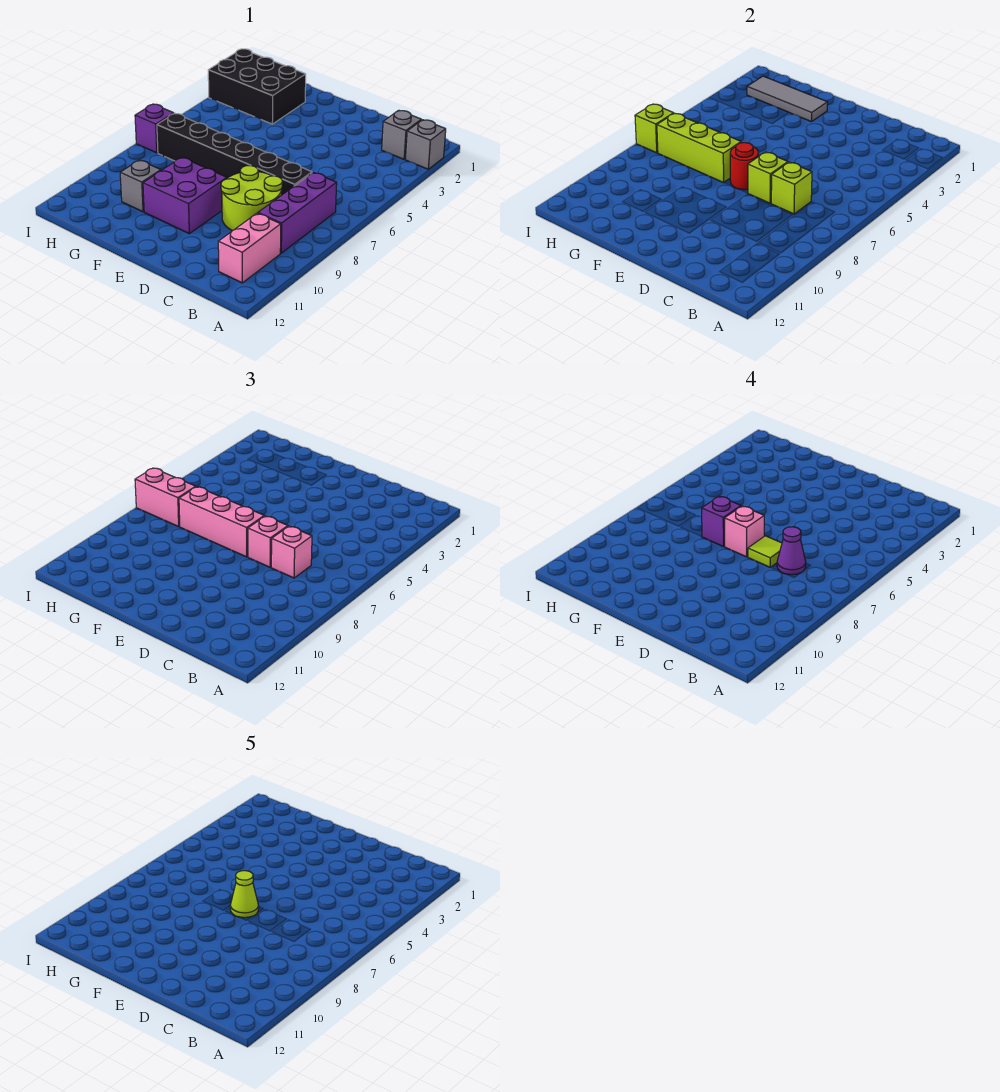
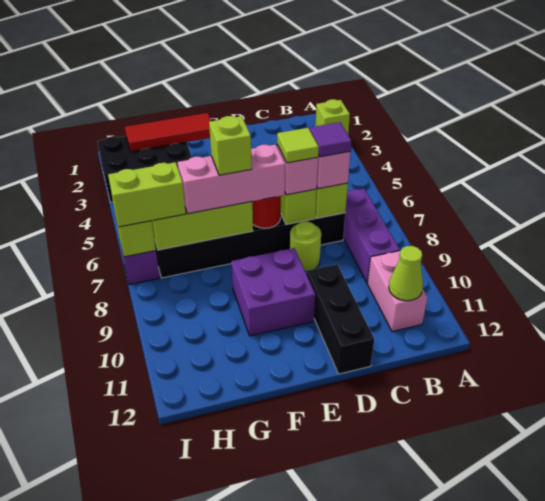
grey 1x1 brick [405,120,446,169] -> lime 1x1 brick [315,99,350,134]
grey 1x1 brick [382,110,421,159] -> none
purple 1x1 cone [777,527,806,575] -> purple 1x1 tile [310,122,351,157]
lime 2x2 round brick [221,166,283,231] -> lime 1x1 round brick [290,221,321,271]
none -> black 1x3 brick [306,264,374,374]
pink 1x1 brick [724,506,764,557] -> none
lime 1x1 cone [230,871,259,918] -> lime 1x1 cone moved to [389,246,423,301]
grey 1x3 tile [747,76,828,122] -> red 1x3 tile [125,113,211,152]
purple 1x1 brick [702,496,741,547] -> lime 1x1 brick [209,116,252,175]
grey 1x1 brick [120,160,161,212] -> none
pink 1x2 brick [135,468,196,527] -> lime 1x2 brick [108,162,186,227]

